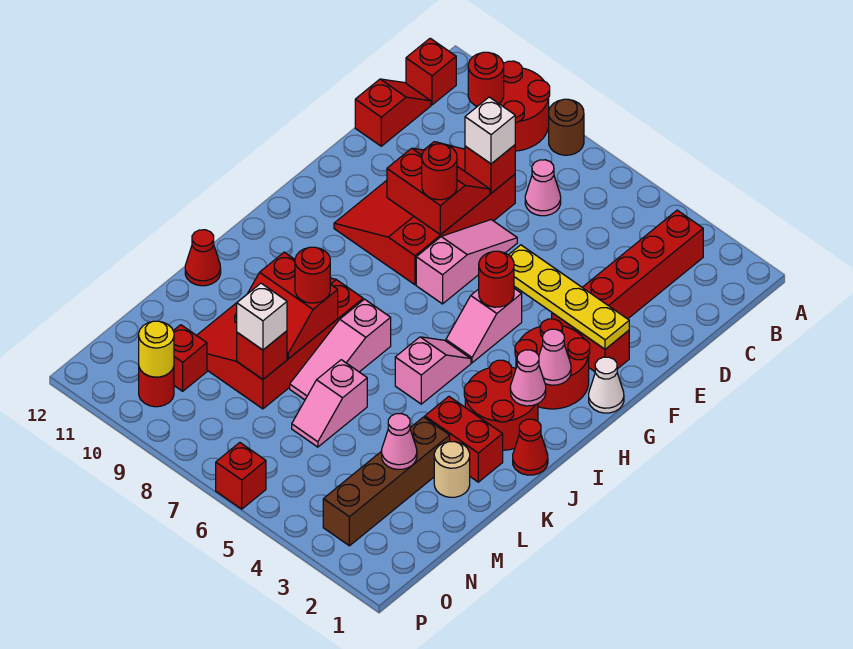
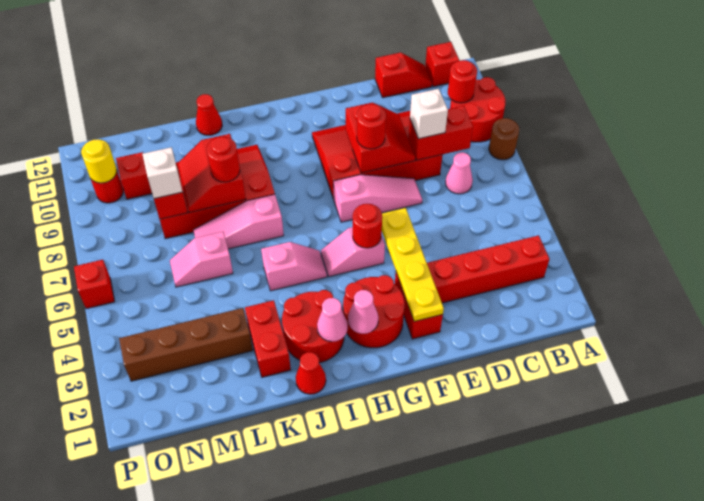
red 1x1 brick [465,145,515,193] -> red 1x2 brick [408,106,473,160]
white 1x1 cone [589,357,624,413] -> none
tan 1x1 round brick [434,441,470,497] -> none
pink 1x1 cone [382,414,417,470] -> none

